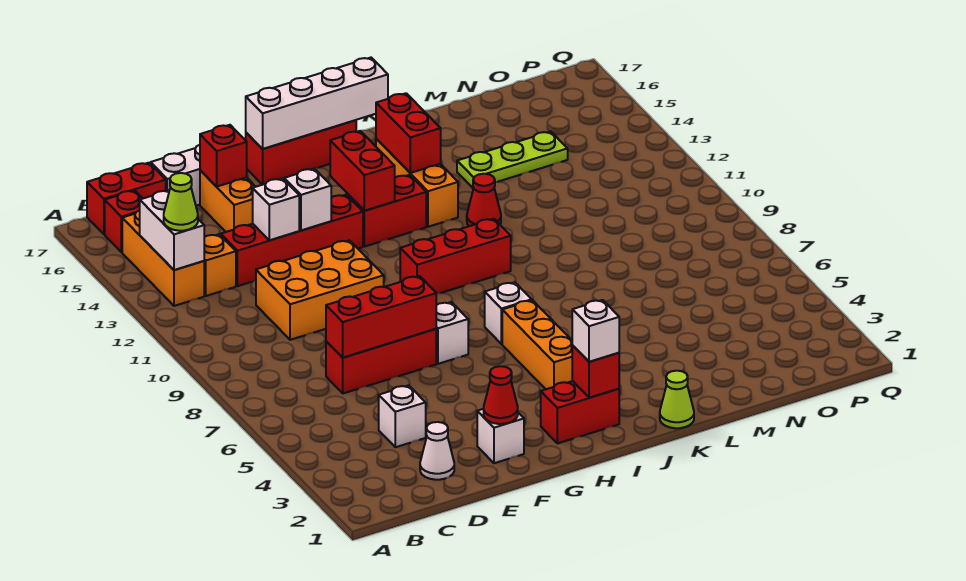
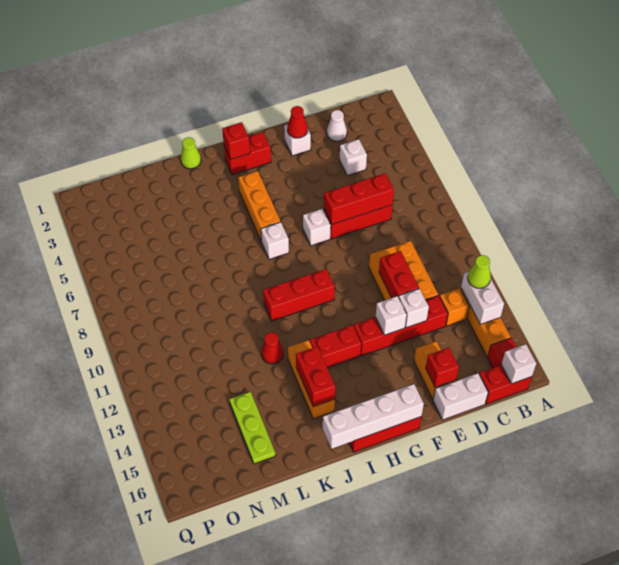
orange 2x3 brick [256,240,384,340] -> orange 2x3 brick turned to [369,241,438,300]
red 1x2 brick [330,131,395,211] -> red 1x2 brick moved to [379,251,419,298]
white 1x1 brick [572,300,619,362] -> white 1x1 brick moved to [501,344,536,384]
lime 1x3 plate [457,131,568,188] -> lime 1x3 plate turned to [229,392,275,464]

